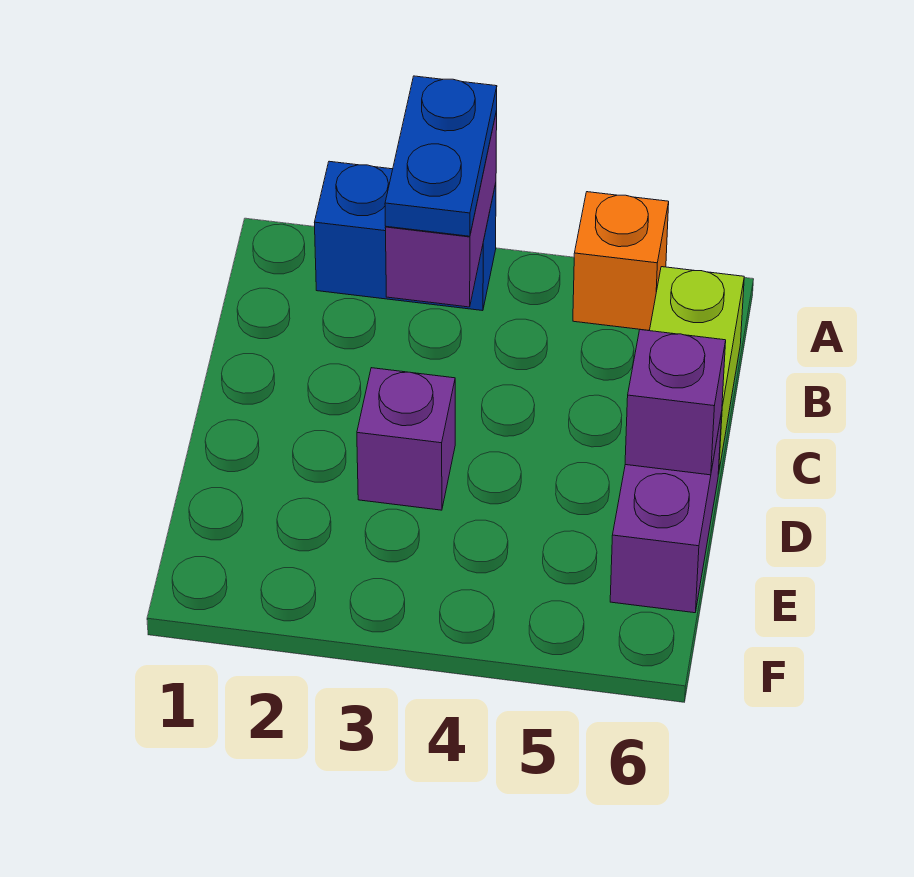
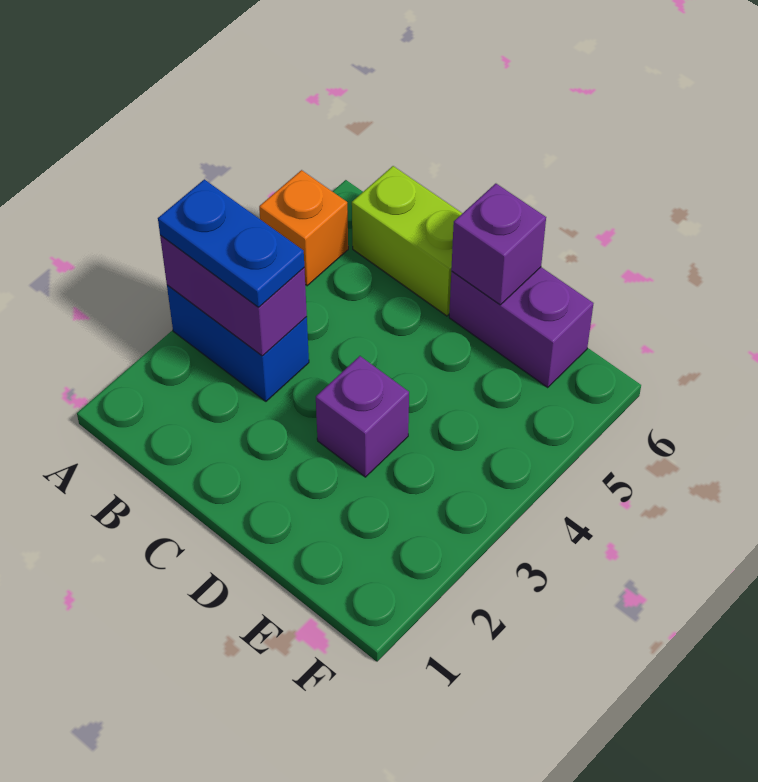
blue 1x2 brick [314,161,496,311] -> blue 1x2 brick turned to [167,285,309,401]

